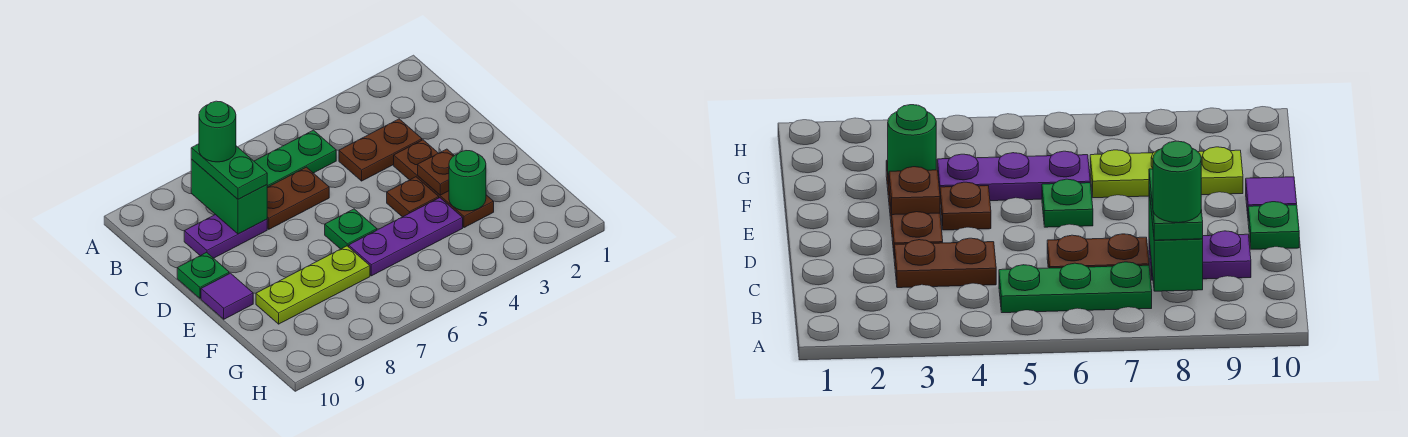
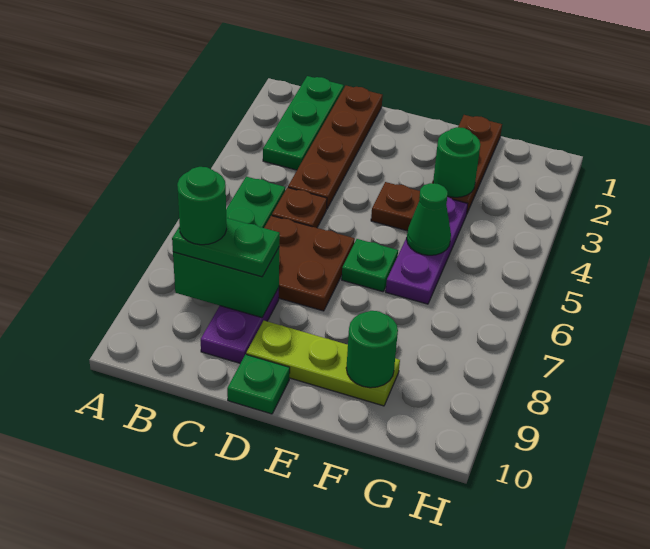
none -> green 1x3 plate [263,76,344,170]
brown 1x2 plate [339,119,422,181] -> brown 1x4 plate [288,86,383,208]
brown 1x2 plate [267,167,329,229] -> brown 2x2 plate [264,216,355,311]
brown 1x3 plate [394,140,494,228] -> brown 1x3 plate turned to [432,115,502,214]
brown 1x1 plate [418,149,454,195] -> brown 1x1 plate moved to [272,188,327,228]
purple 1x1 tile [201,273,253,319] -> none
none -> green 1x1 cone [407,183,451,255]
lime 1x3 plate [256,246,370,324] -> lime 1x3 plate turned to [246,321,400,406]
none -> green 1x1 round brick [346,311,398,388]

